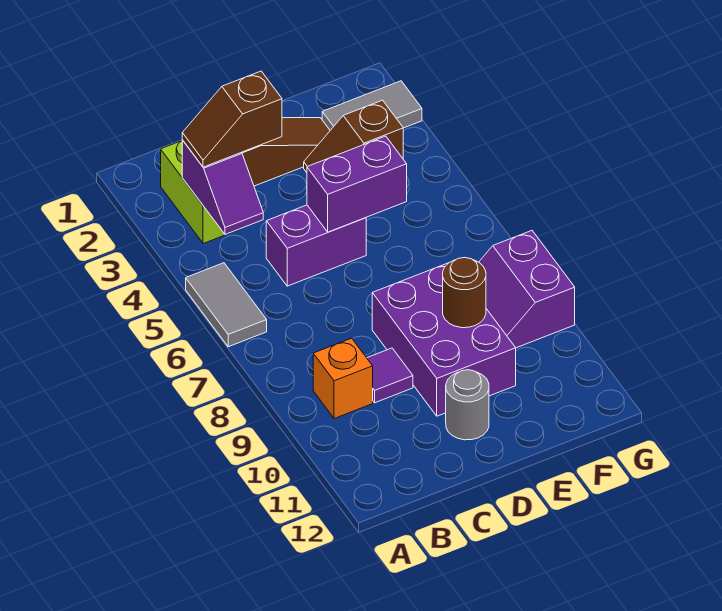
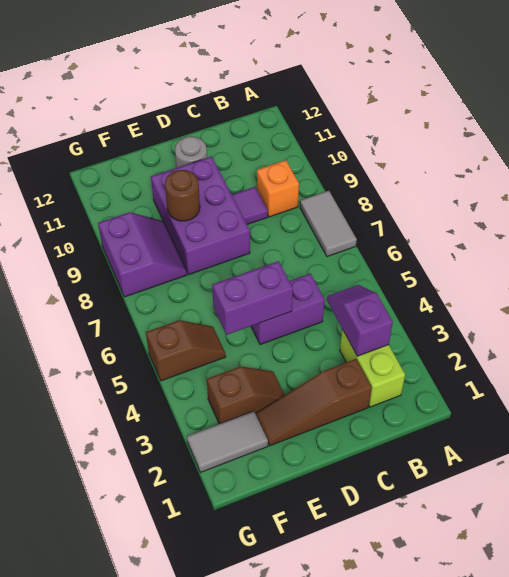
grey 1x2 tile [186,263,267,347] -> grey 1x2 tile moved to [300,191,357,257]
brown 1x2 slope [182,71,282,167] -> brown 1x2 slope moved to [146,320,226,381]

